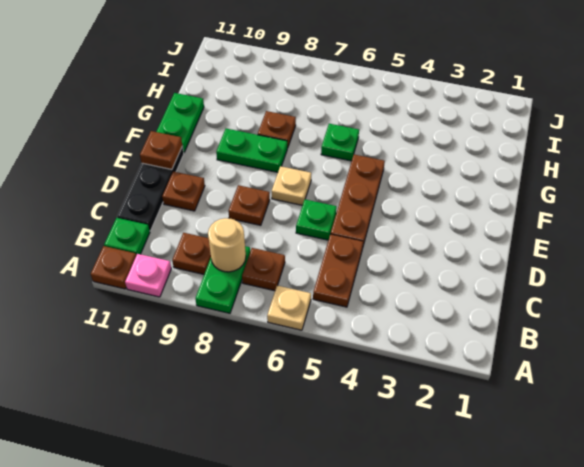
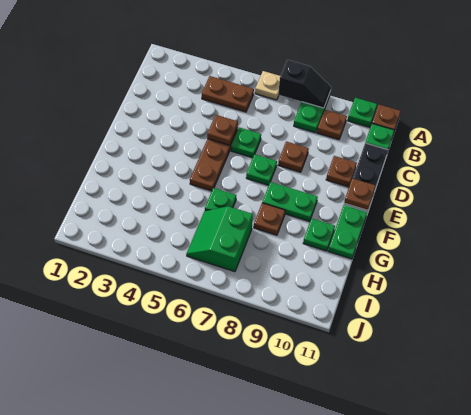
none -> black 1x2 slope [278,60,331,108]
pink 1x1 plate [125,254,171,297] -> green 1x1 plate [348,98,377,127]
brown 1x2 plate [313,234,363,307] -> brown 1x2 plate turned to [202,76,254,112]
brown 1x1 plate [242,248,285,291] -> brown 1x1 plate moved to [207,115,238,145]
tan 1x1 round brick [208,218,246,272] -> none
tan 1x1 plate [272,166,311,205] -> green 1x1 plate [246,154,277,185]
none -> green 1x1 plate [303,218,335,251]
none -> green 2x2 slope [186,206,253,272]

